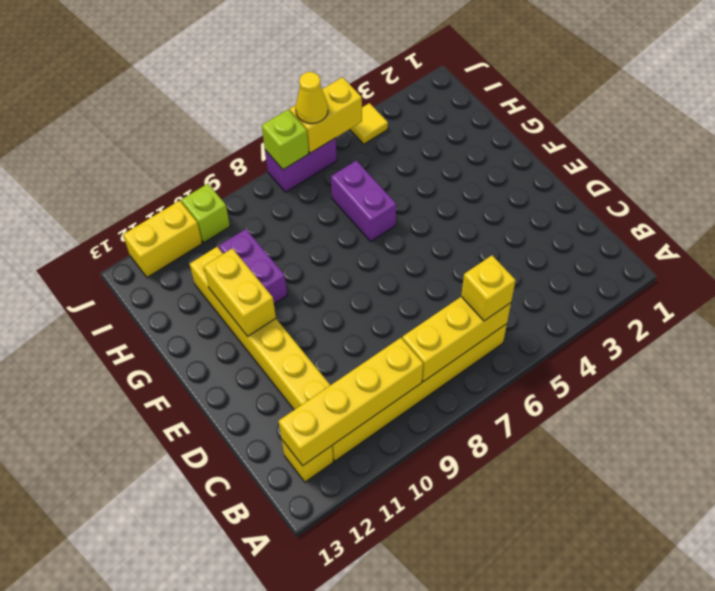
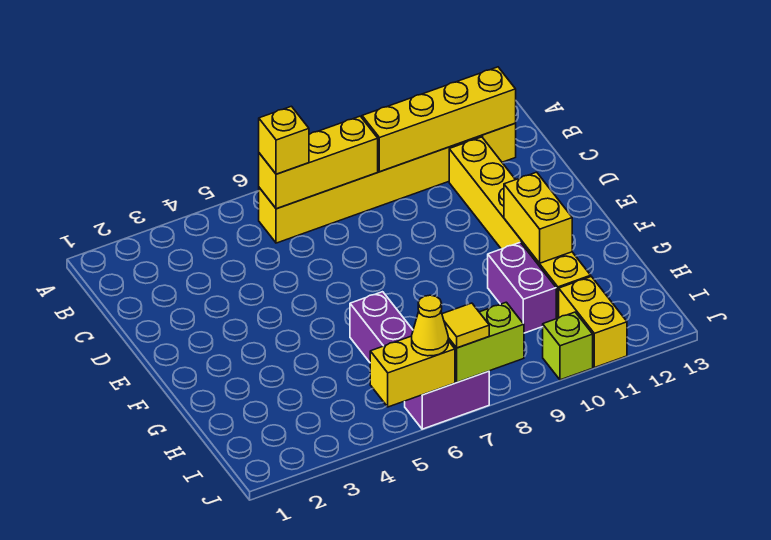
yellow 1x1 tile [350,103,388,144] -> yellow 1x1 tile moved to [442,303,489,348]
lime 1x1 brick [262,110,309,170] -> lime 1x2 brick [448,302,524,382]
yellow 1x2 brick [123,201,202,277] -> yellow 1x2 brick turned to [559,277,627,368]

